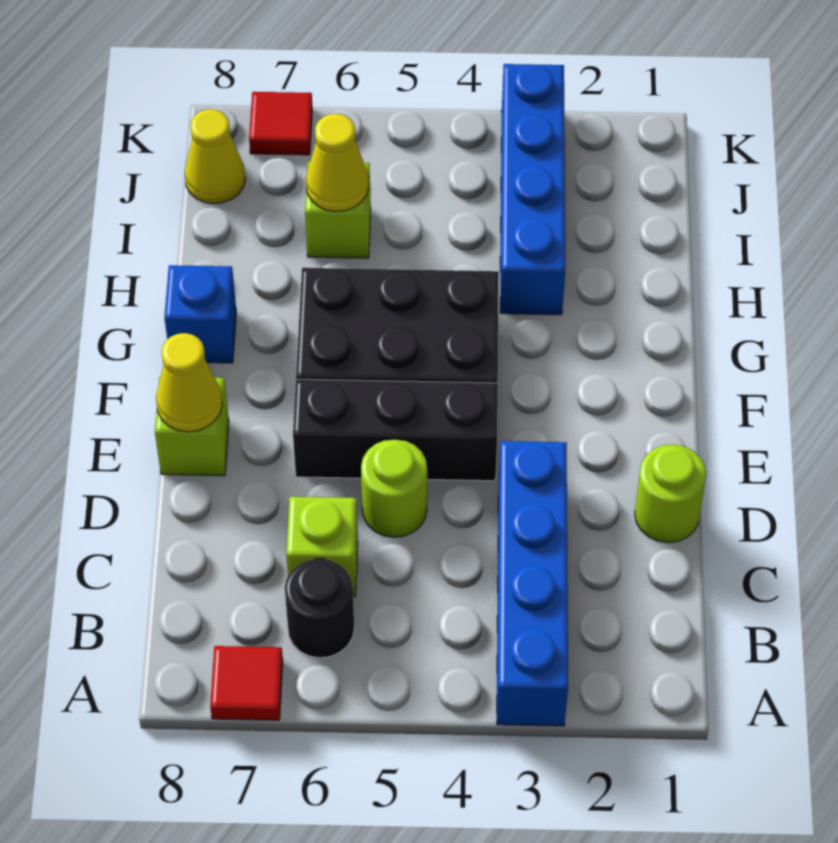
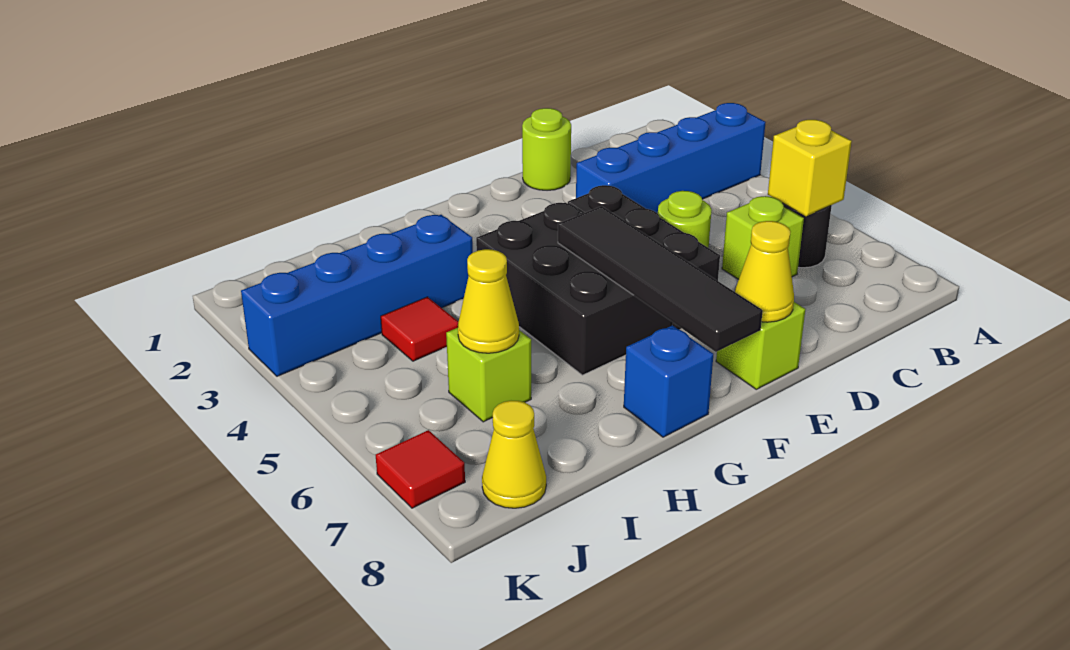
red 1x1 tile [210,646,283,720] -> red 1x1 tile moved to [381,297,458,361]
none -> yellow 1x1 brick [768,120,852,216]
none -> black 1x4 tile [558,206,763,352]

